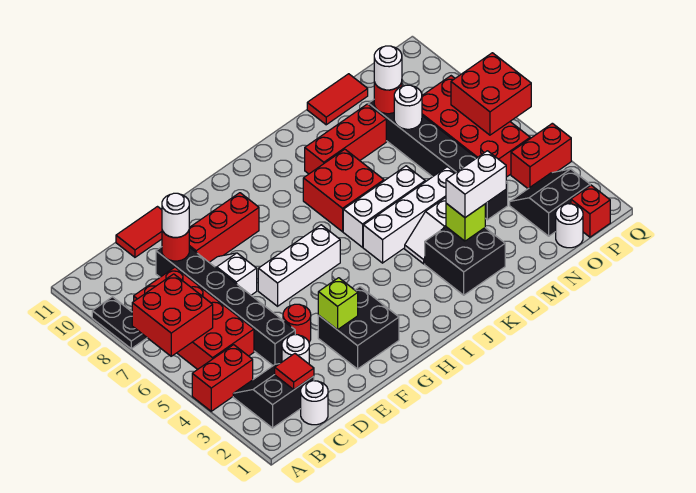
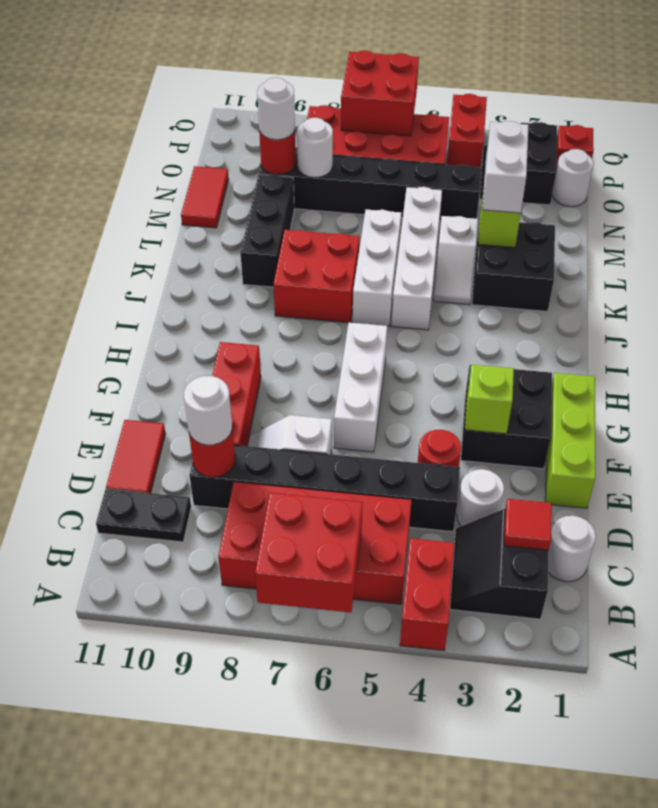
black 1x2 plate [92,297,147,349] -> black 1x2 plate moved to [96,489,191,542]
none -> lime 1x3 brick [545,373,595,508]
red 1x3 brick [305,104,386,174] -> black 1x3 brick [240,174,294,287]

